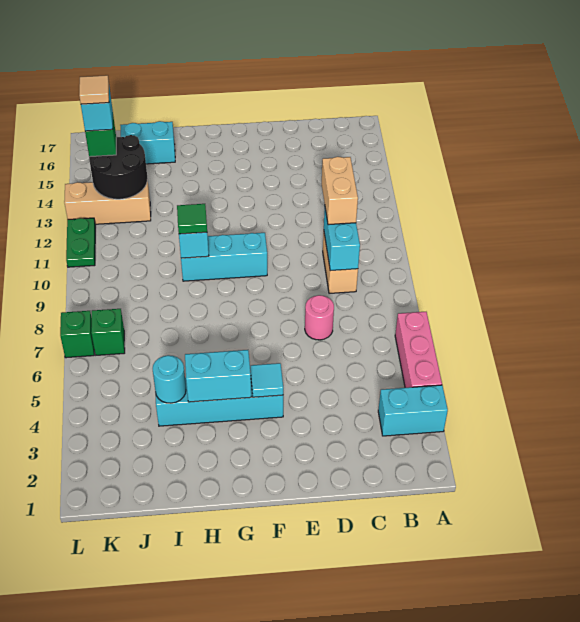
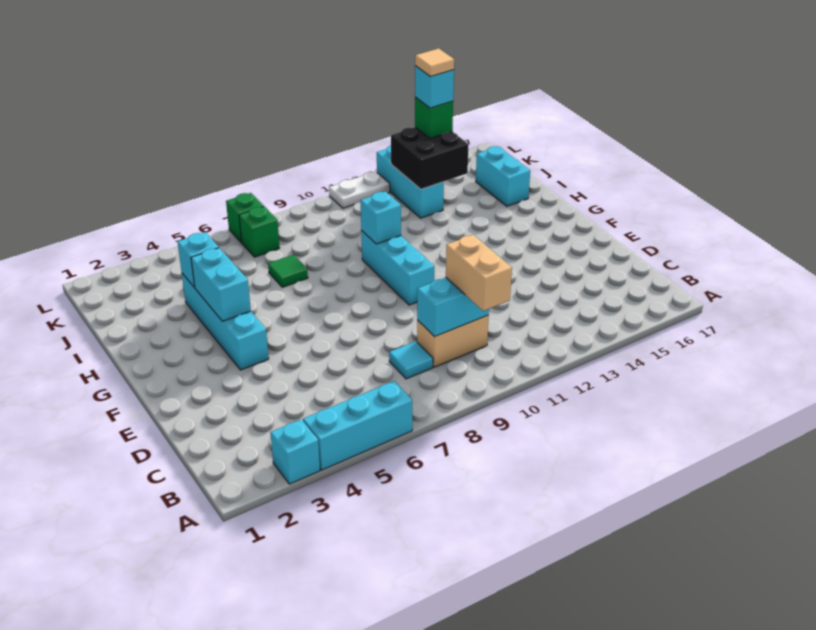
cyan 1x2 brick [378,385,448,436] -> cyan 1x1 brick [270,420,320,484]
pink 1x3 brick [395,312,442,388] -> cyan 1x3 brick [303,381,412,470]
tan 1x2 brick [322,157,358,225] -> tan 1x2 brick turned to [446,235,512,311]
pink 1x1 round brick [305,295,334,340] -> none
cyan 1x1 tile [250,363,283,397] -> cyan 1x1 tile moved to [389,341,433,379]
green 1x1 tile [177,204,207,234] -> green 1x1 tile moved to [268,255,308,287]
cyan 1x1 round brick [153,355,186,403] -> cyan 1x1 brick [178,232,219,287]
tan 1x3 brick [64,179,151,224] -> cyan 1x3 brick [377,146,444,218]
black 2x2 round brick [89,135,148,199] -> black 2x2 brick [391,127,469,189]
green 1x2 plate [66,218,95,267] -> white 1x2 plate [329,172,390,208]

